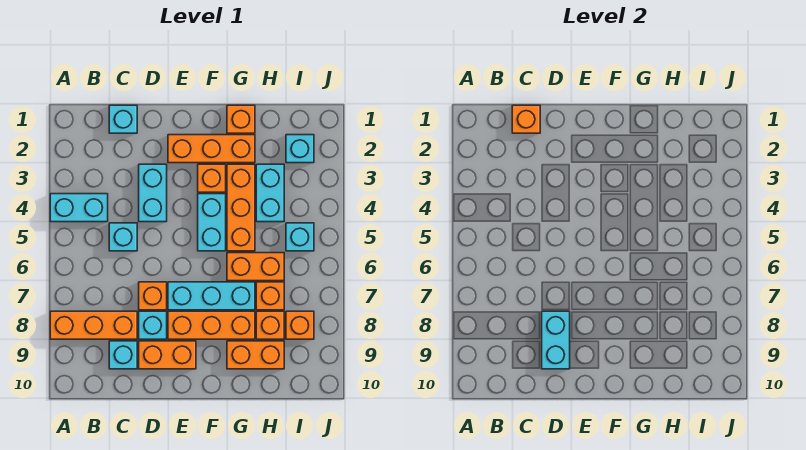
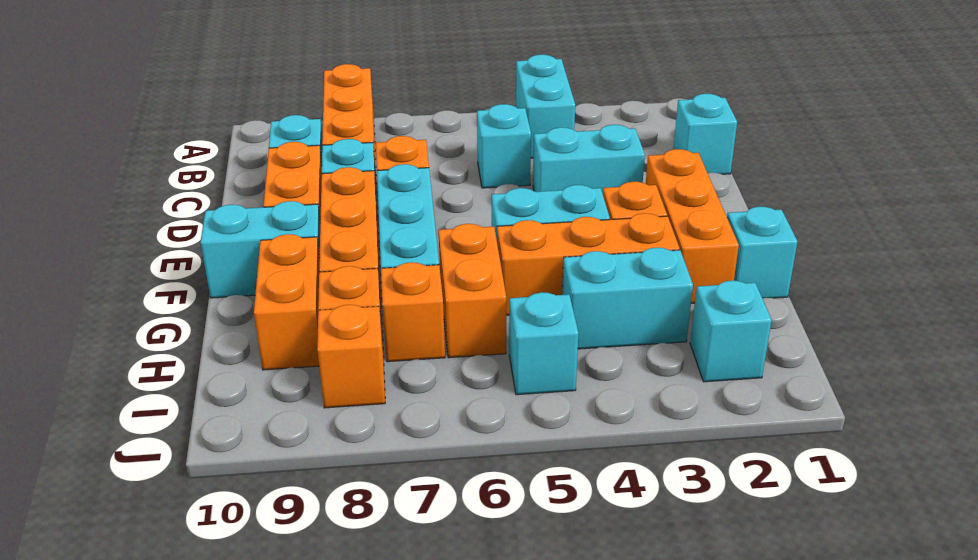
orange 1x1 brick [512,105,540,133] -> none
cyan 1x2 brick [542,311,570,369] -> cyan 1x2 brick moved to [200,201,320,298]
orange 1x1 brick [227,105,255,133] -> cyan 1x1 brick [727,207,797,298]

